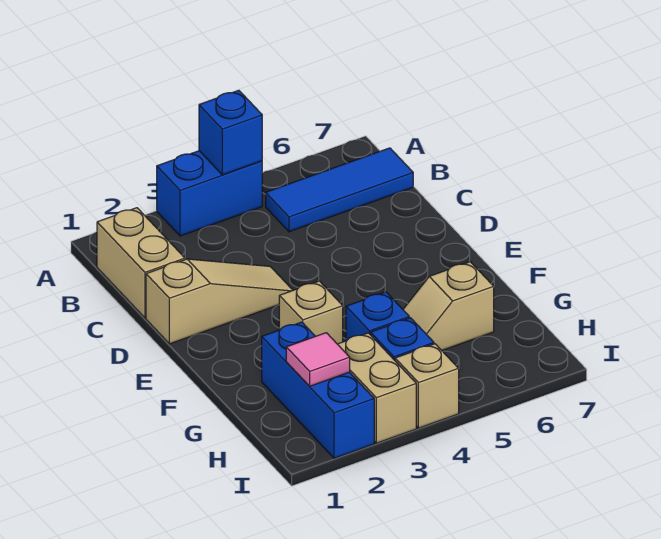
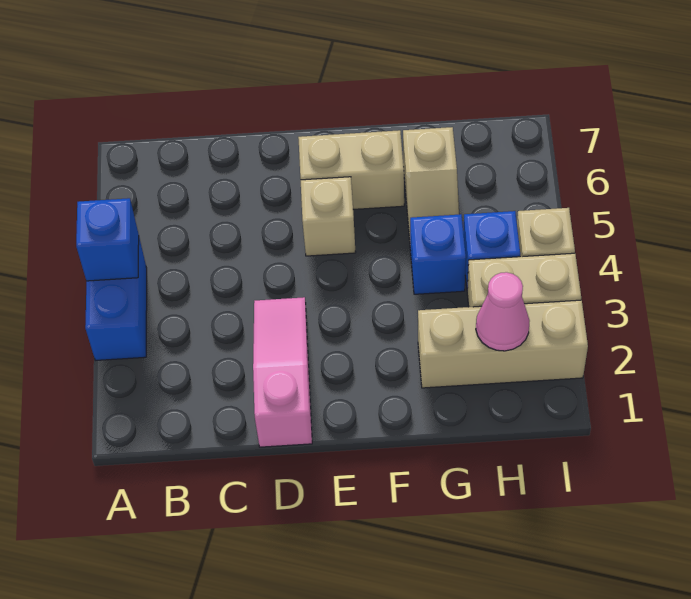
tan 1x2 brick [97,208,185,318] -> tan 1x2 brick moved to [298,130,404,209]
blue 1x3 tile [266,148,413,232] -> none
tan 1x3 slope [146,259,293,344] -> pink 1x3 slope [253,297,312,447]
tan 1x1 brick [279,281,343,344] -> tan 1x1 brick moved to [301,177,356,256]
blue 1x3 brick [262,322,374,458] -> tan 1x3 brick [418,300,588,388]
pink 1x1 tile [286,333,350,386] -> pink 1x1 cone [476,272,530,351]

